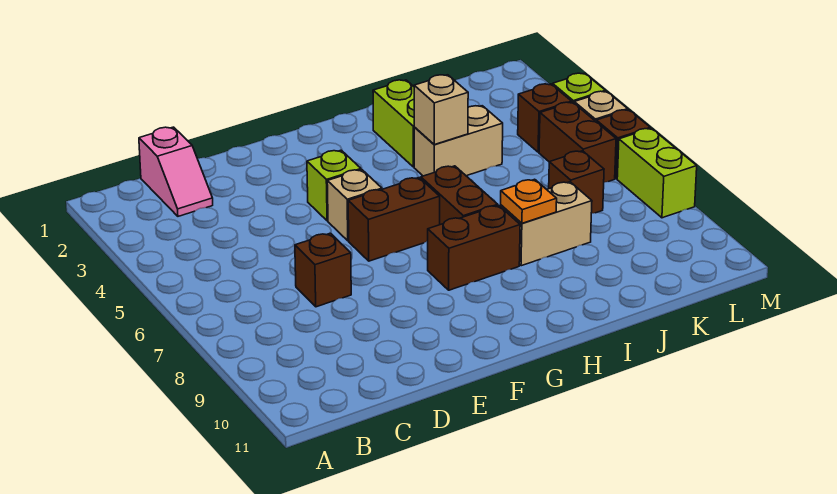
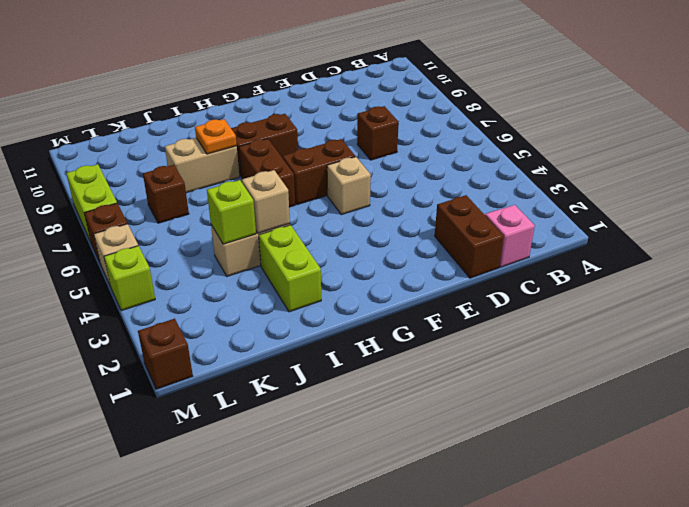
lime 1x1 brick [307,150,361,221] -> lime 1x1 brick moved to [207,180,256,244]
brown 1x1 brick [518,84,572,152] -> brown 1x1 brick moved to [138,319,193,389]
brown 1x2 brick [539,102,616,182] -> brown 1x2 brick moved to [435,195,504,278]

